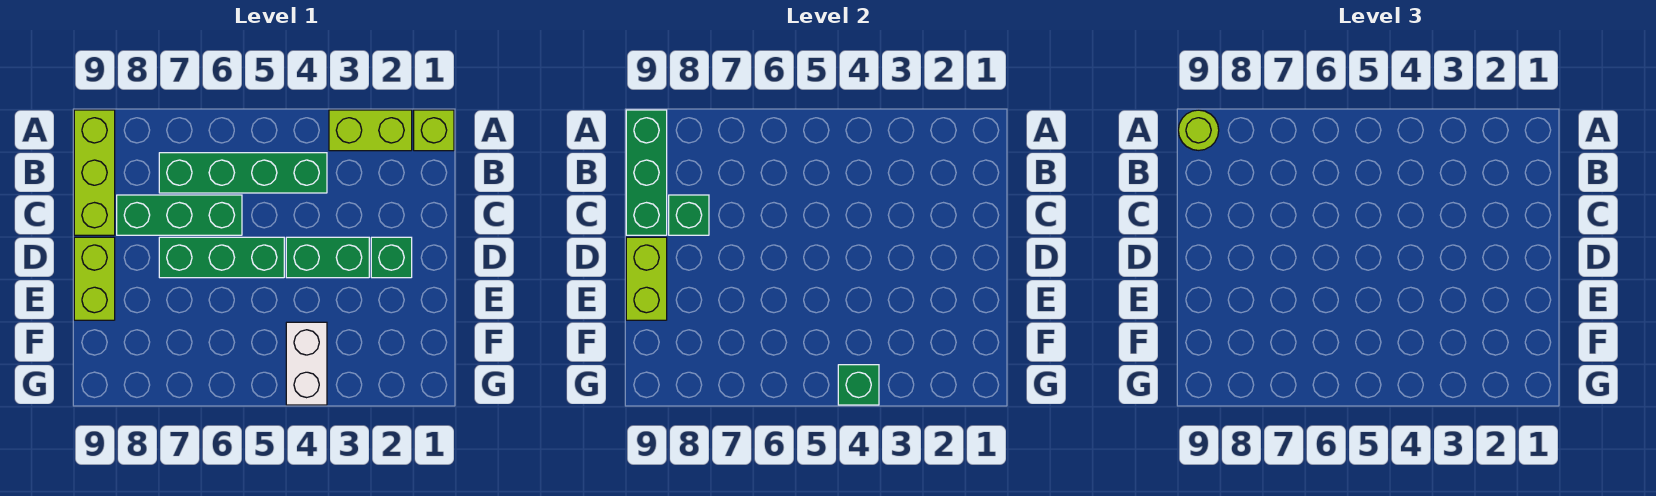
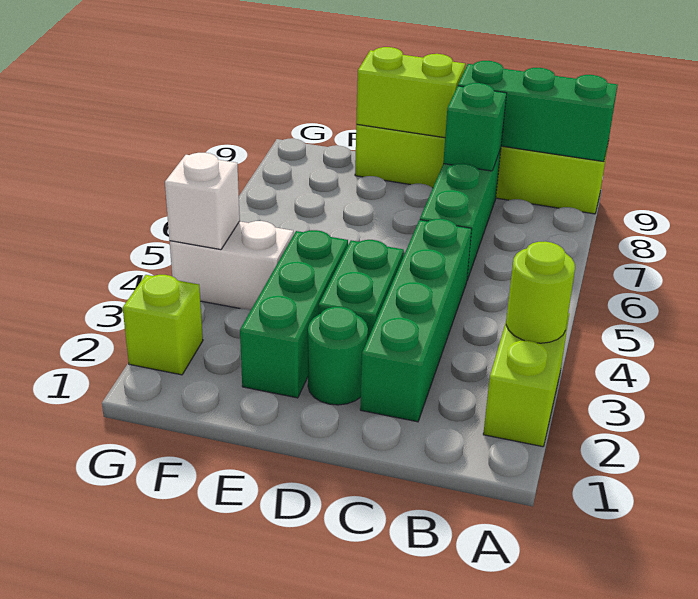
lime 1x1 brick [414,110,454,151] -> lime 1x1 brick moved to [123,275,203,375]
lime 1x1 round brick [1178,110,1219,150] -> lime 1x1 round brick moved to [506,241,575,343]
green 1x4 brick [159,153,327,193] -> green 1x4 brick moved to [360,219,472,422]
green 1x1 brick [371,237,412,278] -> green 1x1 round brick [308,307,368,405]
green 1x3 brick [159,237,284,278] -> green 1x3 brick moved to [240,230,348,398]
green 1x1 brick [838,365,879,405] -> white 1x1 brick [165,153,240,250]

